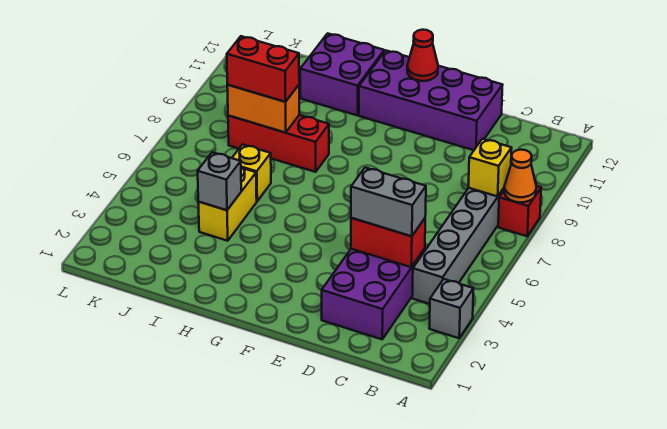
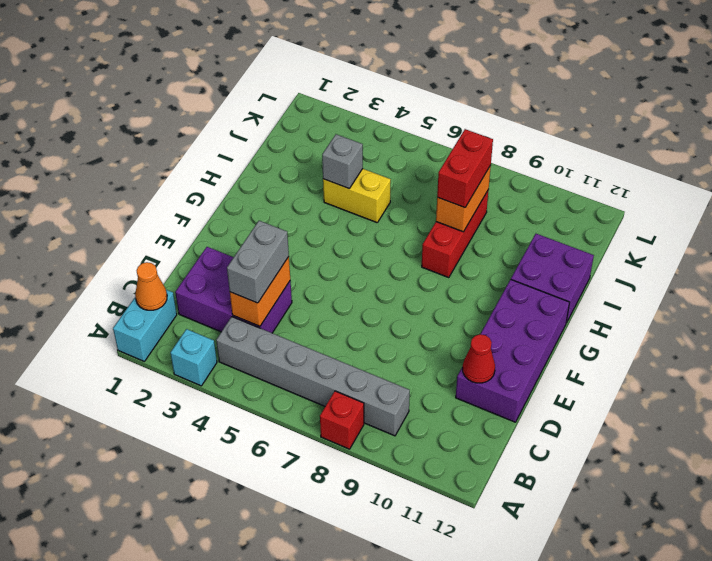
none -> cyan 1x2 brick [113,290,177,361]
grey 1x1 brick [429,279,473,338] -> cyan 1x1 brick [171,329,217,386]
orange 1x1 cone [504,150,536,202] -> orange 1x1 cone moved to [135,262,167,310]
yellow 1x1 brick [468,139,512,196] -> none
red 1x2 brick [351,218,425,267] -> orange 1x2 brick [230,257,290,326]
red 1x1 cone [407,30,438,81] -> red 1x1 cone moved to [463,334,495,383]
yellow 1x1 brick [232,145,271,201] -> none

